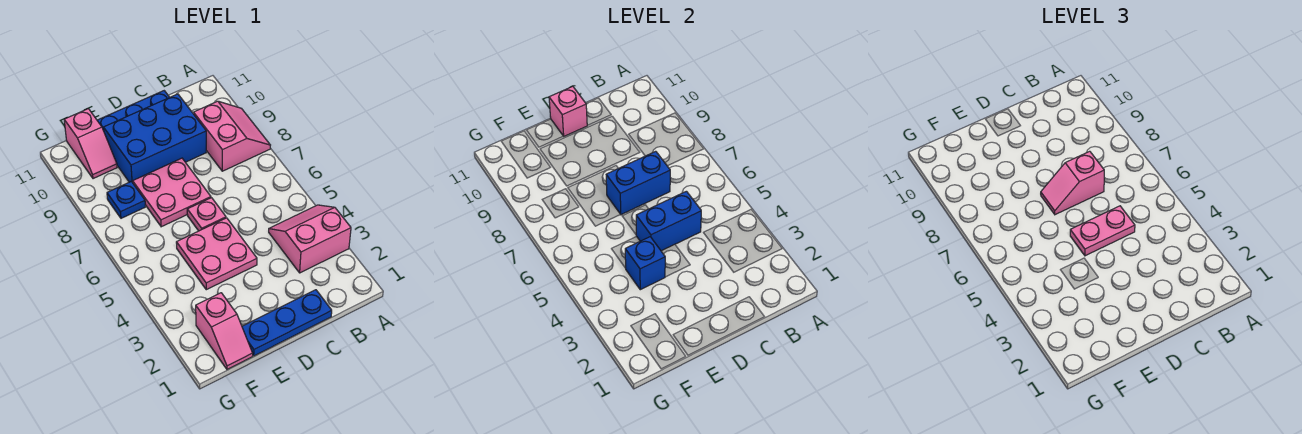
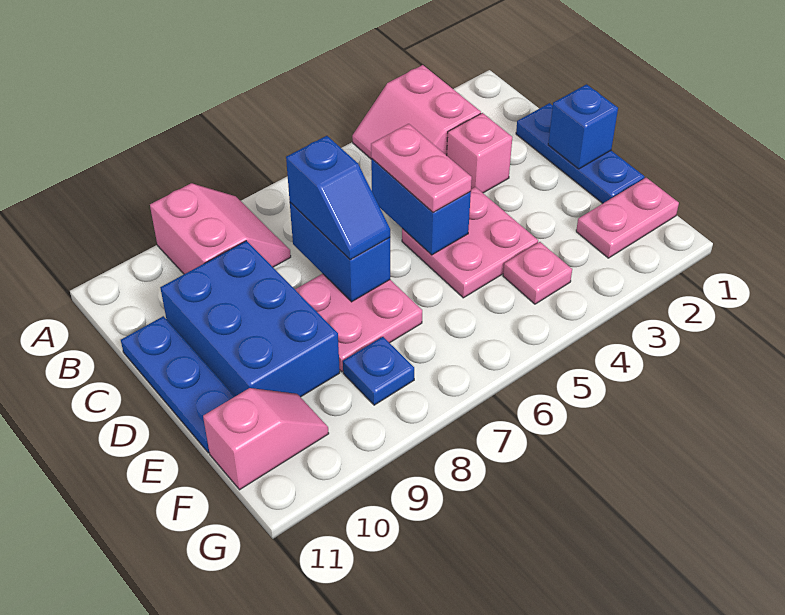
pink 2x2 slope [194,101,270,171] -> pink 2x2 slope turned to [150,183,291,274]
pink 1x2 slope [1041,151,1104,215] -> blue 1x2 slope [286,136,390,259]
pink 1x1 plate [187,198,226,231] -> pink 1x1 plate moved to [503,242,572,304]
pink 1x1 brick [549,86,587,136] -> pink 1x1 brick moved to [447,113,512,193]
blue 1x1 brick [625,237,665,290] -> blue 1x1 brick moved to [548,84,618,169]
pink 1x2 slope [196,293,253,369] -> pink 1x2 plate [576,178,679,258]

